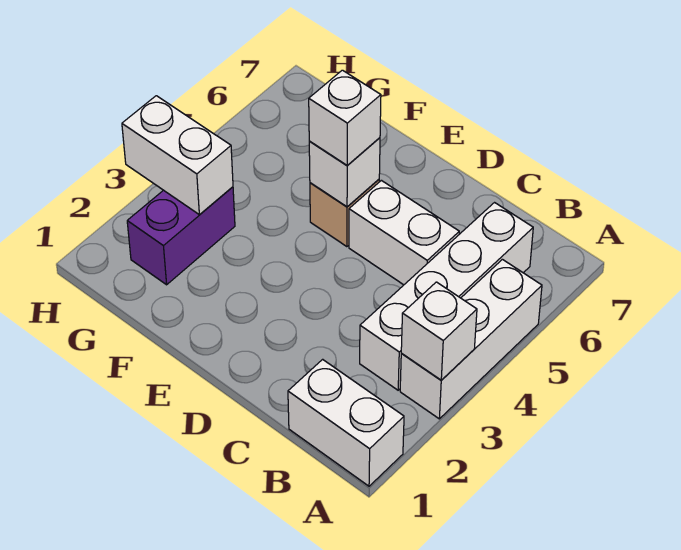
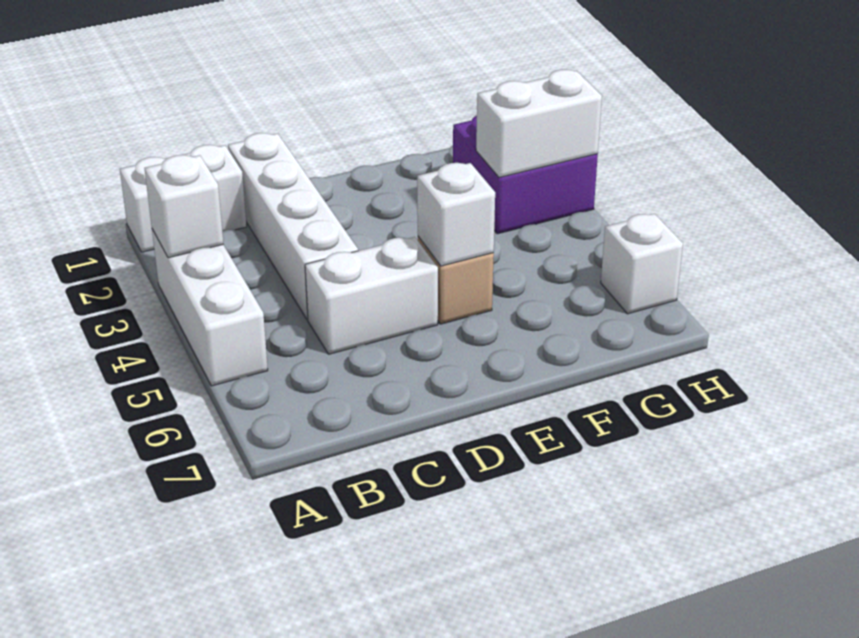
white 1x4 brick [360,203,533,390] -> white 1x4 brick moved to [228,133,358,320]
white 1x1 brick [309,70,381,165] -> white 1x1 brick moved to [601,214,683,314]
purple 1x2 brick [127,187,235,285] -> purple 2x2 brick [453,116,598,234]

